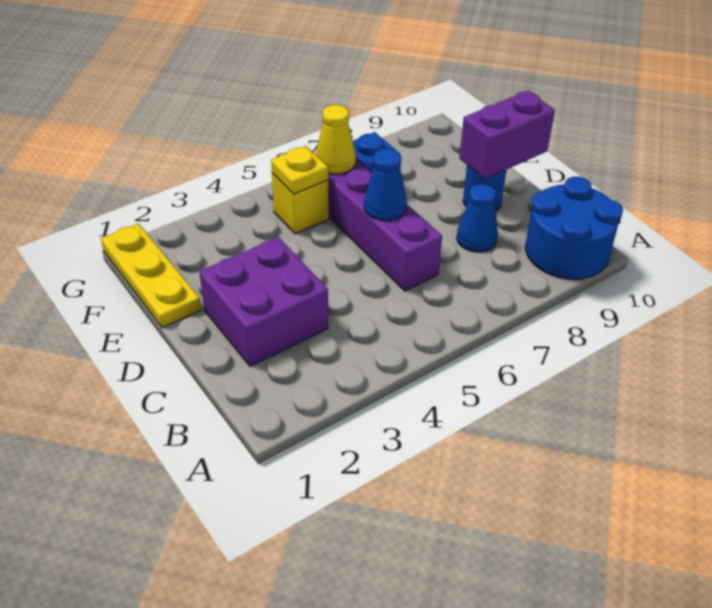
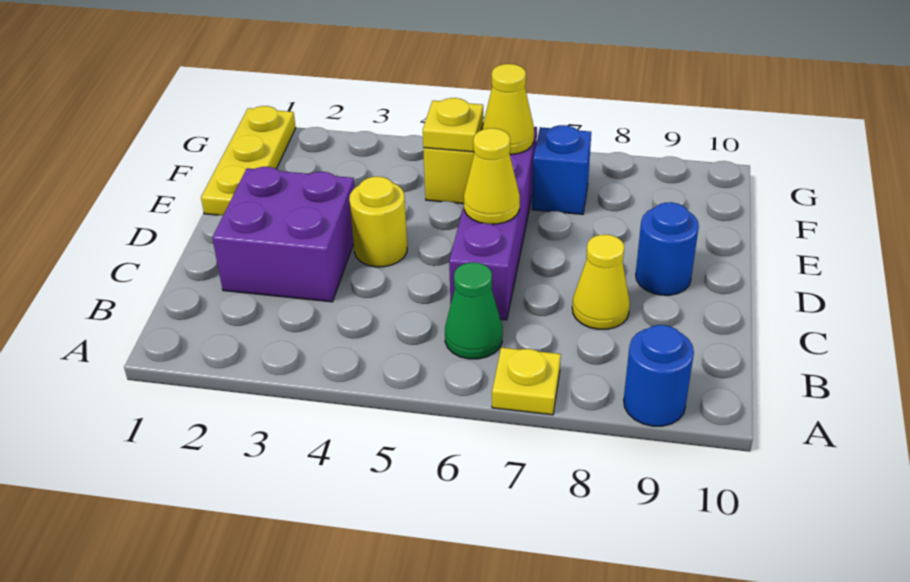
none -> yellow 1x1 plate [492,348,561,415]
blue 2x2 round brick [525,177,623,279] -> blue 1x1 round brick [624,325,694,426]
none -> green 1x1 cone [445,262,503,359]
blue 1x1 cone [457,184,498,252] -> yellow 1x1 cone [572,235,630,329]
none -> yellow 1x1 round brick [349,177,407,267]
blue 1x1 cone [364,148,407,221] -> yellow 1x1 cone [464,128,520,224]
purple 1x2 brick [459,91,555,179] -> none

